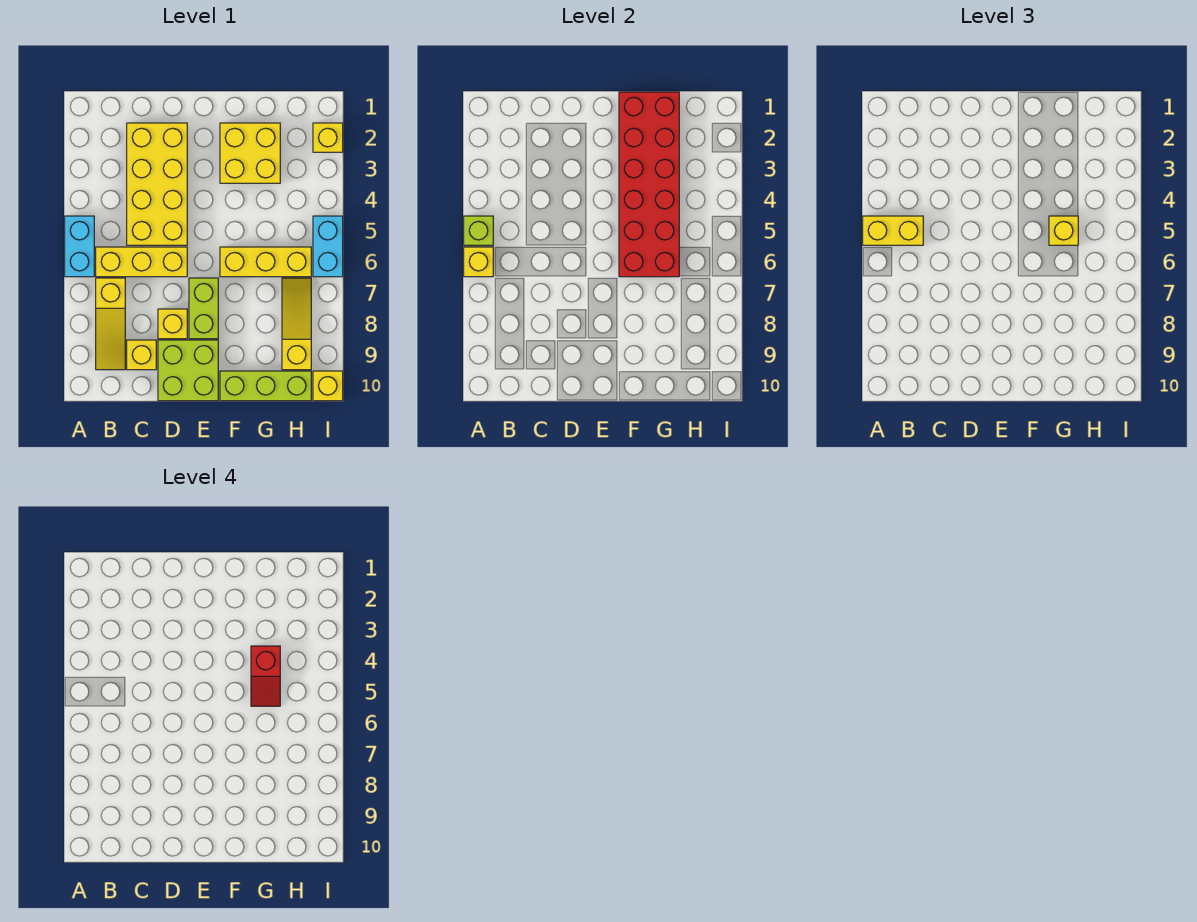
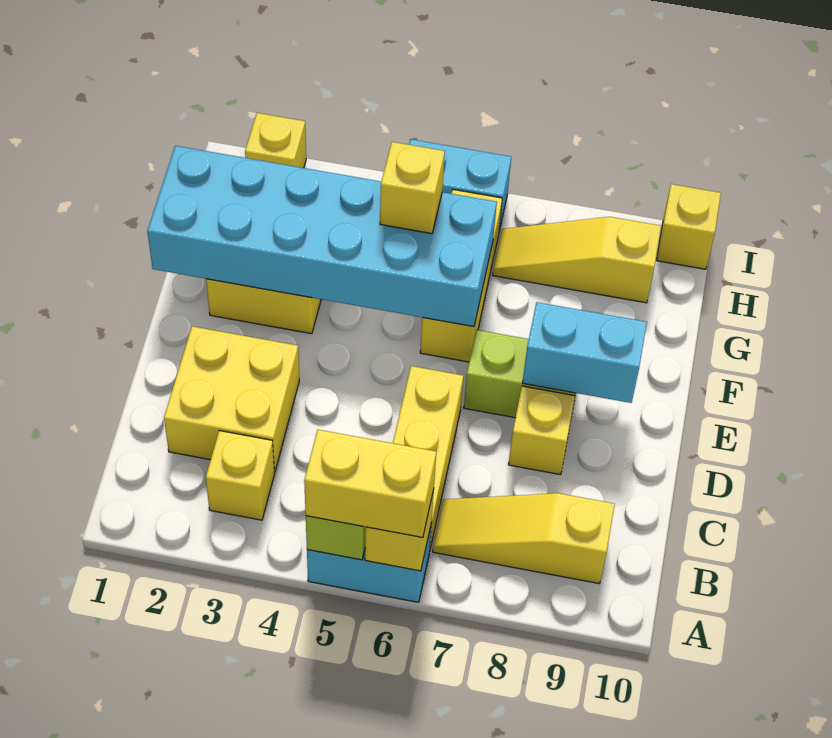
yellow 1x2 brick [863,216,923,245] -> yellow 1x2 brick turned to [304,430,436,538]
yellow 1x3 slope [96,278,125,370] -> yellow 1x3 slope turned to [433,493,615,583]
yellow 2x4 brick [127,123,187,245] -> yellow 2x2 brick [164,326,299,472]
yellow 1x1 brick [127,340,156,370] -> yellow 1x1 brick moved to [206,431,275,520]
lime 2x2 brick [158,340,218,401] -> none
none -> cyan 1x2 brick [523,302,647,403]
red 2x6 brick [619,92,679,277] -> cyan 2x6 brick [147,146,497,327]
lime 1x3 brick [220,371,311,401] -> none
red 1x2 slope [251,646,280,706] -> none

